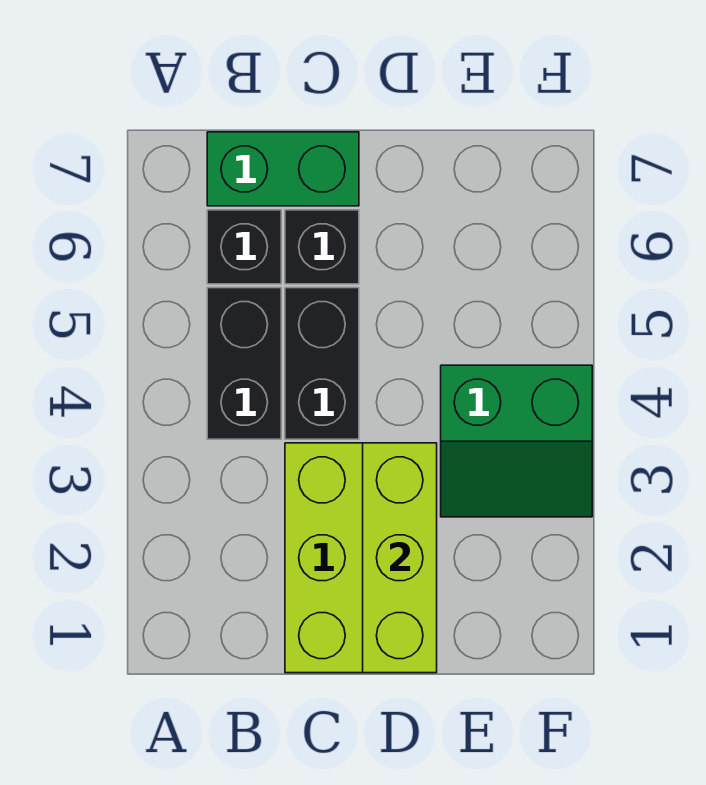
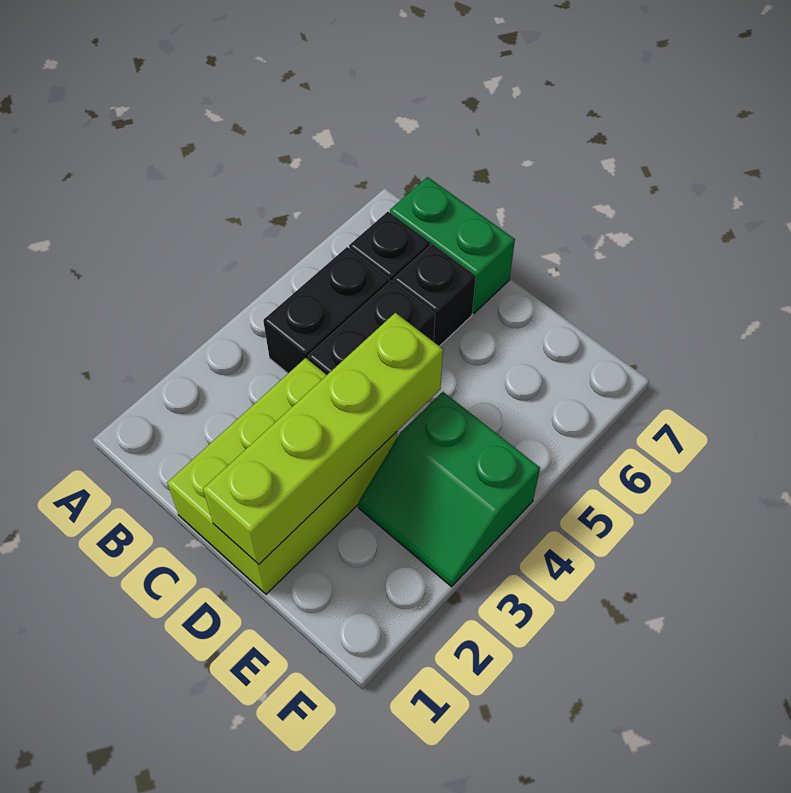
lime 1x3 brick [363,443,437,673] -> lime 1x4 brick [203,313,443,564]

